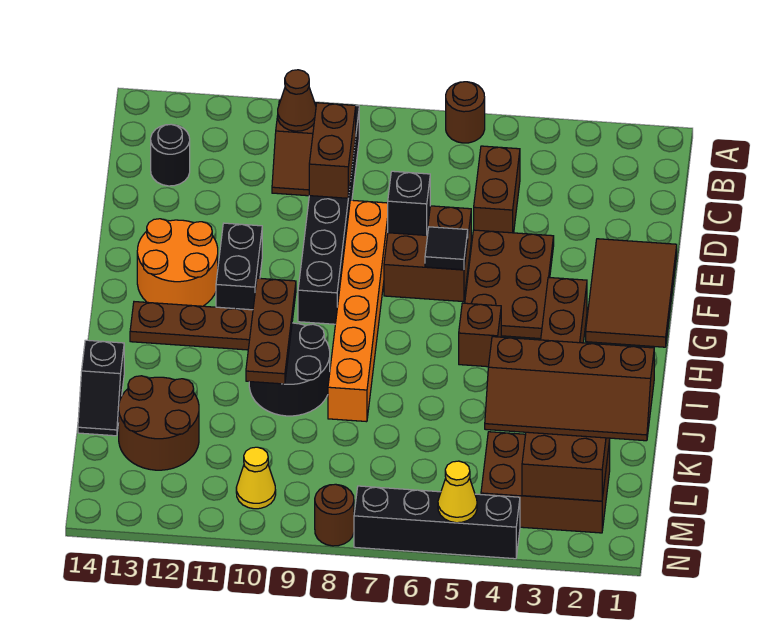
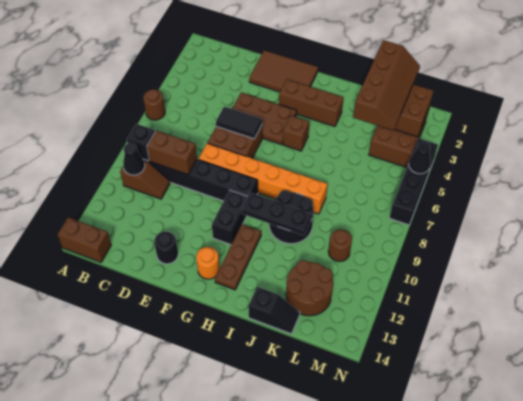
brown 1x1 cone [278,70,316,131] -> black 1x1 cone [123,143,145,175]
brown 1x2 brick [474,146,520,233] -> brown 1x2 brick moved to [57,217,111,262]
black 1x1 round brick [151,124,190,186] -> black 1x1 round brick moved to [154,232,178,264]
black 1x1 brick [388,171,430,235] -> black 1x1 brick moved to [127,124,155,161]
black 1x1 tile [425,227,468,270] -> black 1x2 tile [216,107,262,139]
black 1x2 brick [216,223,262,310] -> black 1x2 brick turned to [212,190,248,245]
orange 2x2 round brick [137,219,218,306] -> orange 1x1 round brick [196,247,219,279]
brown 1x3 plate [246,278,296,384] -> black 1x3 plate [242,192,312,236]
yellow 1x1 cone [236,447,276,509] -> none
yellow 1x1 cone [438,461,477,523] -> black 1x1 cone [409,142,430,174]
brown 1x1 round brick [315,484,354,546] -> brown 1x1 round brick moved to [328,229,352,261]

